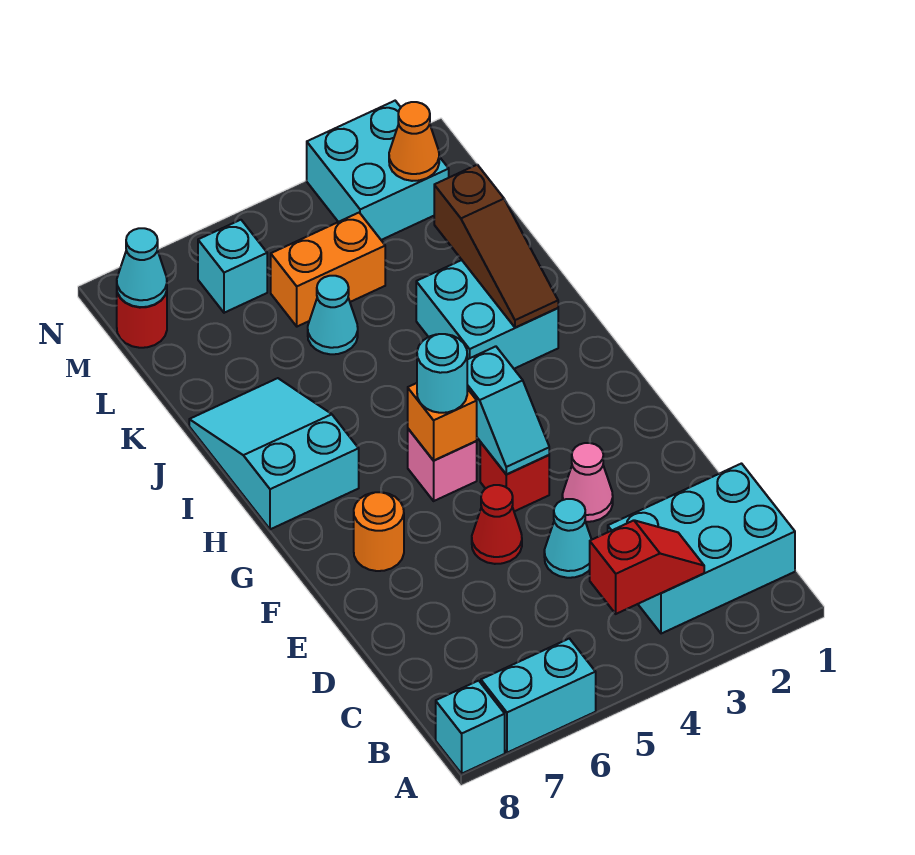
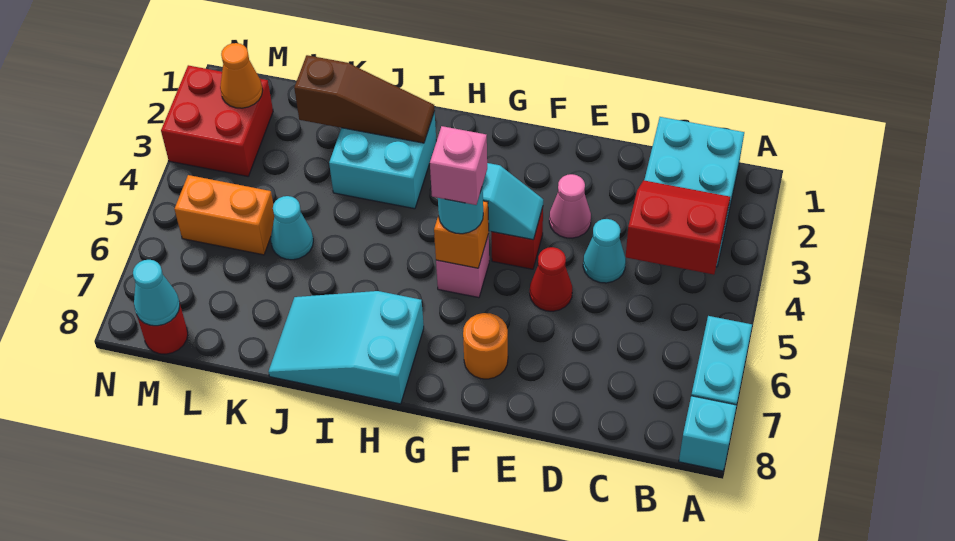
red 1x2 slope [590,520,704,614] -> red 2x2 slope [626,180,730,275]
none -> pink 1x1 brick [430,126,487,205]
orange 1x2 brick [271,213,385,327] -> orange 1x2 brick turned to [175,175,274,255]
cyan 2x2 brick [307,101,449,240] -> red 2x2 brick [161,65,273,176]
cyan 1x1 brick [198,220,267,313] -> none

